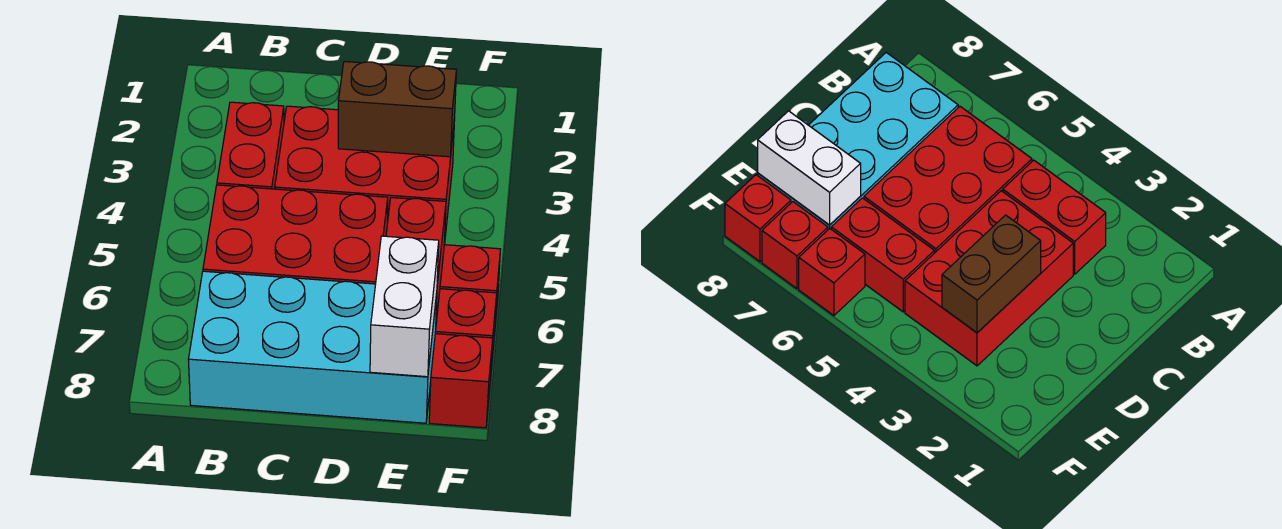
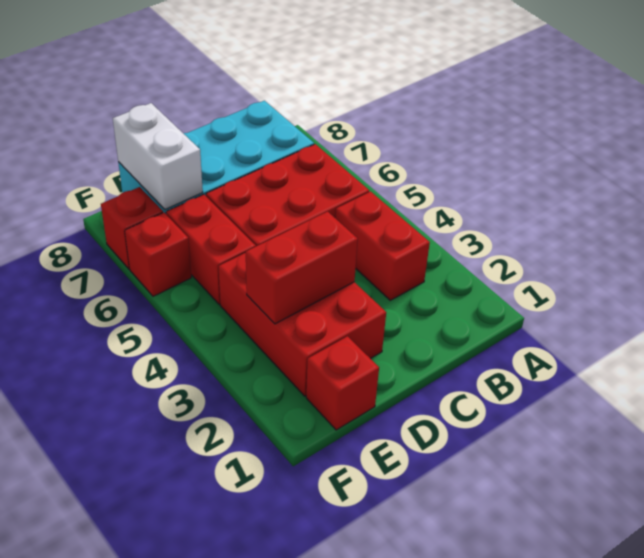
red 2x3 brick [275,106,455,244] -> red 2x3 brick turned to [218,253,386,396]
brown 1x2 brick [338,62,456,157] -> red 1x2 brick [246,212,358,324]
red 1x1 brick [429,334,493,428] -> red 1x1 brick moved to [306,336,379,430]

